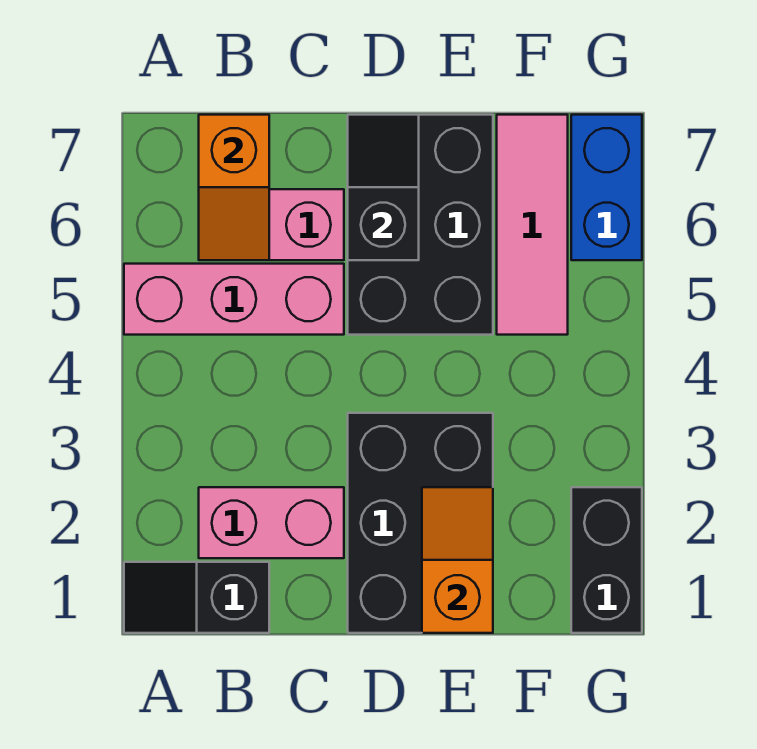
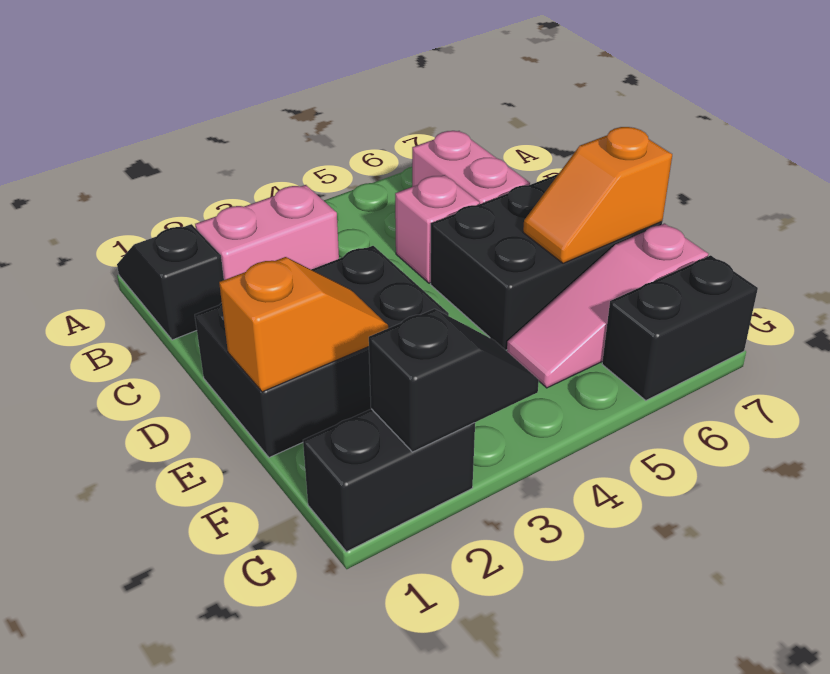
pink 1x3 brick [124,264,344,335] -> pink 1x1 brick [395,175,480,283]
pink 1x2 brick [199,487,344,558] -> pink 1x2 brick turned to [195,185,339,280]
orange 1x2 slope [199,115,269,260] -> orange 1x2 slope moved to [523,127,672,263]
black 1x2 slope [348,115,419,260] -> black 1x2 slope moved to [369,309,539,452]
pink 1x3 tile [497,115,568,335] -> pink 1x3 slope [507,223,708,388]
blue 1x2 brick [571,115,642,260] -> black 1x2 brick [602,255,758,401]

